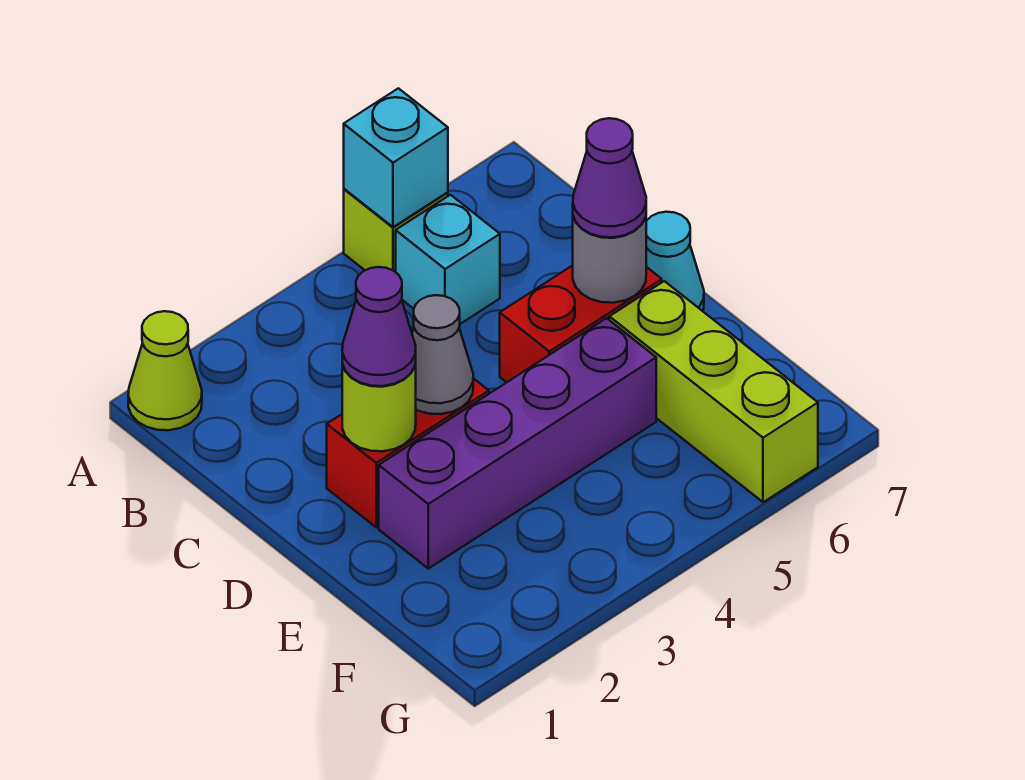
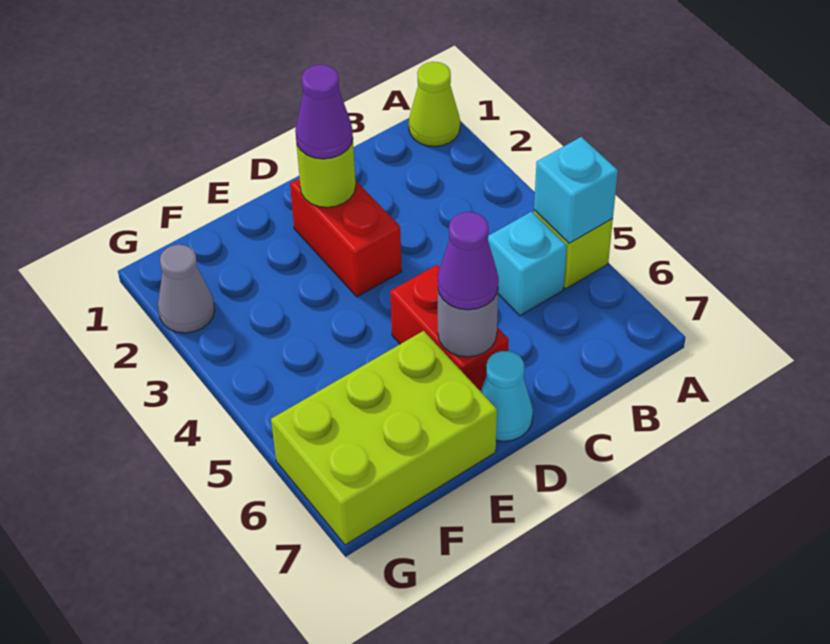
grey 1x1 cone [412,295,473,414] -> grey 1x1 cone moved to [158,245,215,333]
purple 1x4 brick [379,318,656,569] -> none
lime 1x3 brick [609,281,818,502] -> lime 2x3 brick [271,331,497,545]

